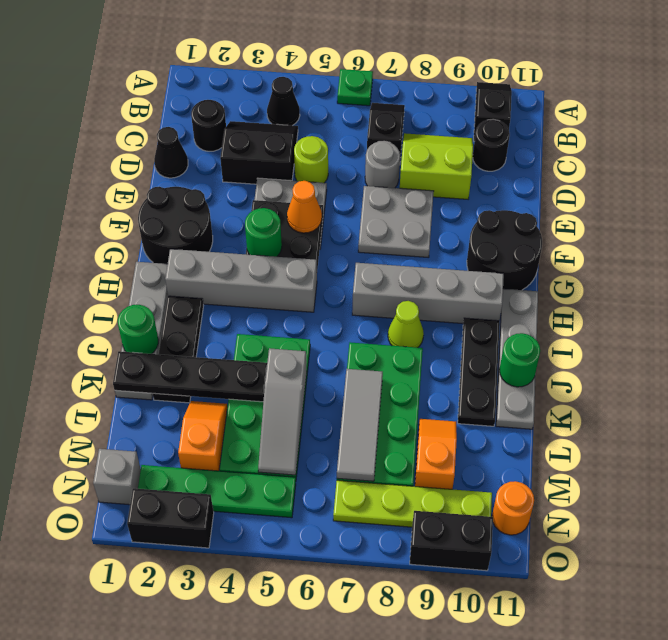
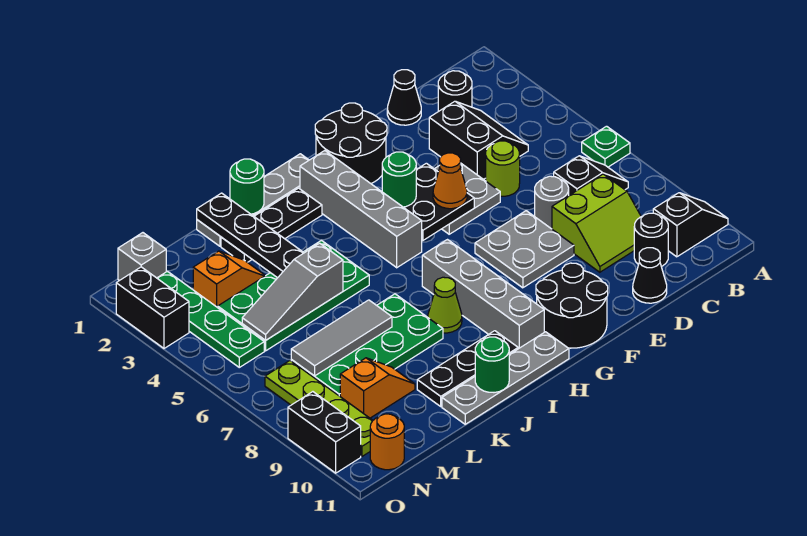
black 1x1 cone [267,77,300,126] -> black 1x1 cone moved to [633,248,667,303]
lime 2x2 slope [400,133,473,199] -> lime 2x2 slope turned to [552,174,641,272]

